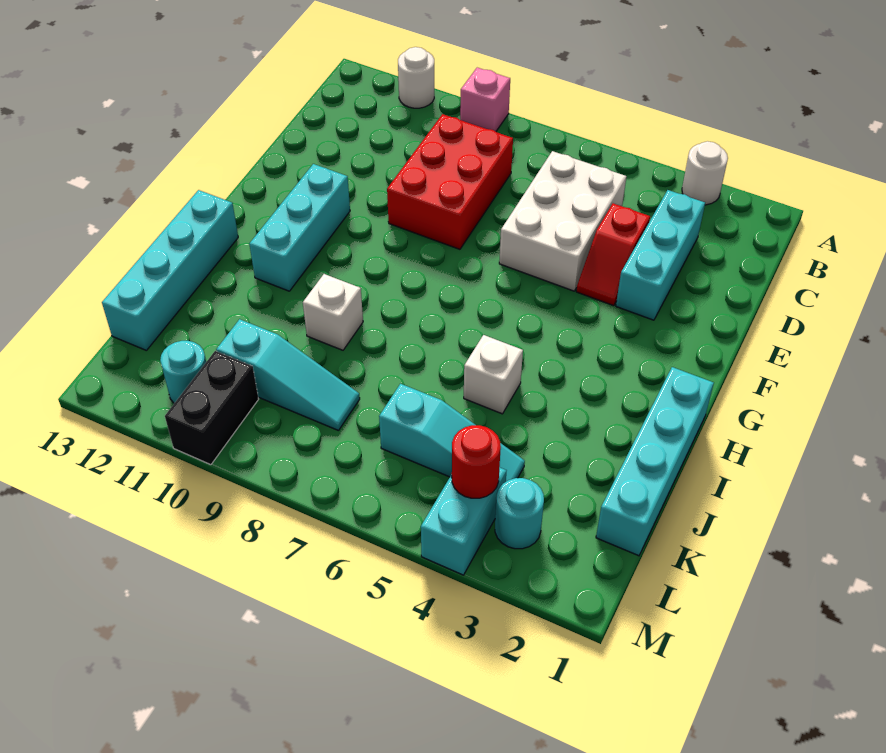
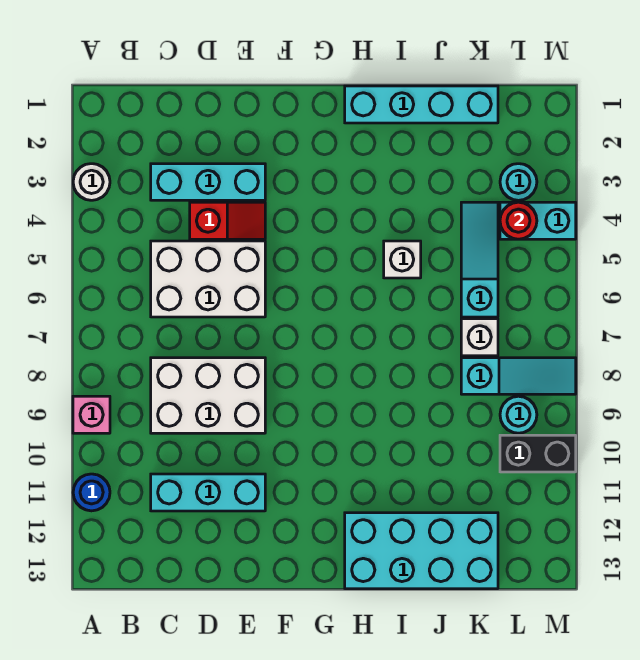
white 1x1 round brick [398,47,434,108] -> blue 1x1 round brick [73,474,110,511]
red 2x3 brick [387,114,513,249] -> white 2x3 brick [151,358,265,433]
cyan 1x3 brick [249,164,350,291] -> cyan 1x3 brick moved to [151,474,265,511]
cyan 1x4 brick [102,190,238,350] -> cyan 2x4 brick [345,513,498,589]
white 1x1 brick [303,274,363,350] -> white 1x1 brick moved to [461,319,498,356]
cyan 1x3 slope [216,319,360,431] -> cyan 1x3 slope turned to [461,358,576,394]
cyan 1x1 round brick [160,341,206,403] -> cyan 1x1 round brick moved to [500,396,537,433]

